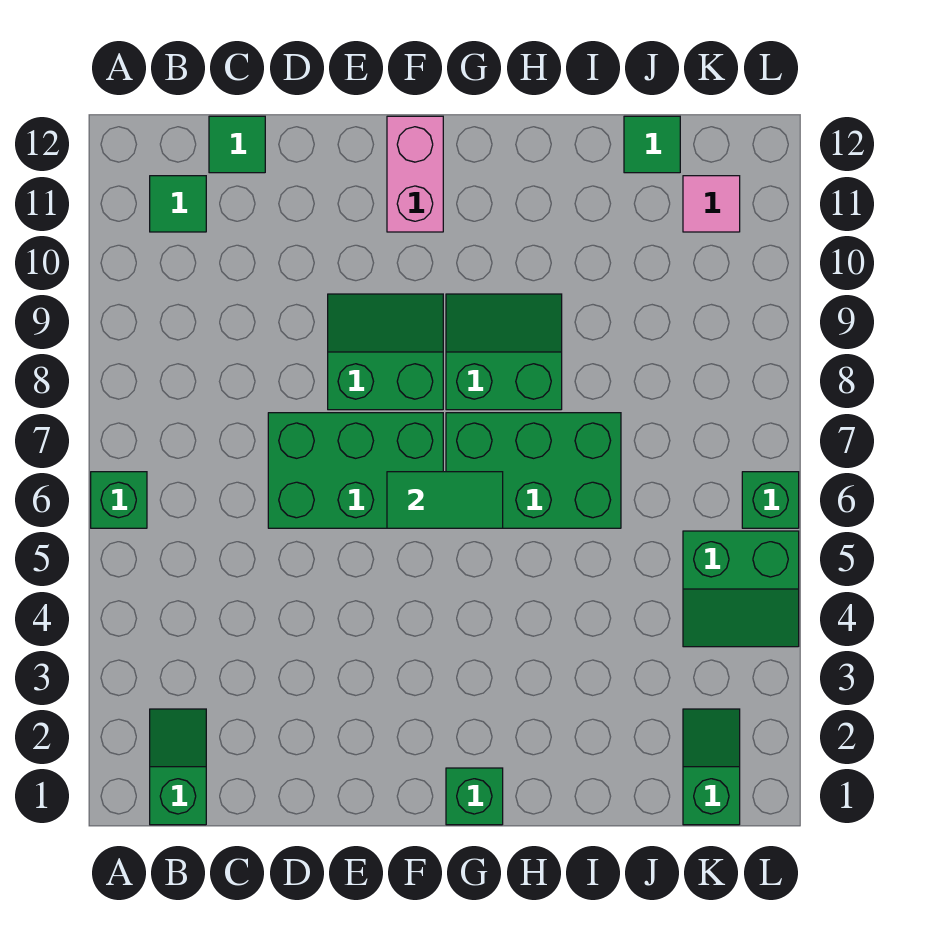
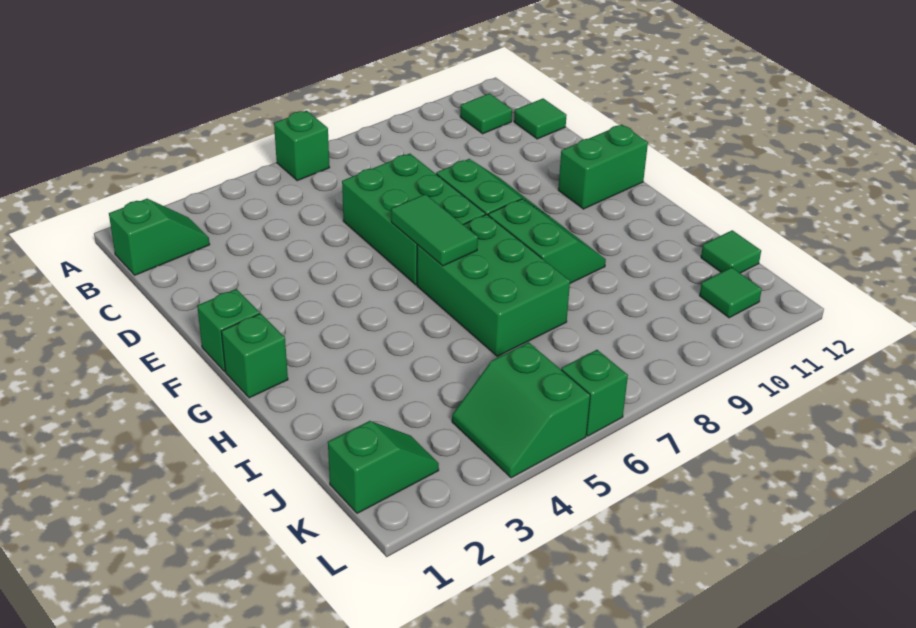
none -> green 1x1 brick [197,289,260,371]
pink 1x2 brick [387,116,443,232] -> green 1x2 brick [558,125,648,209]
pink 1x1 tile [683,176,740,232] -> green 1x1 tile [699,267,762,318]

